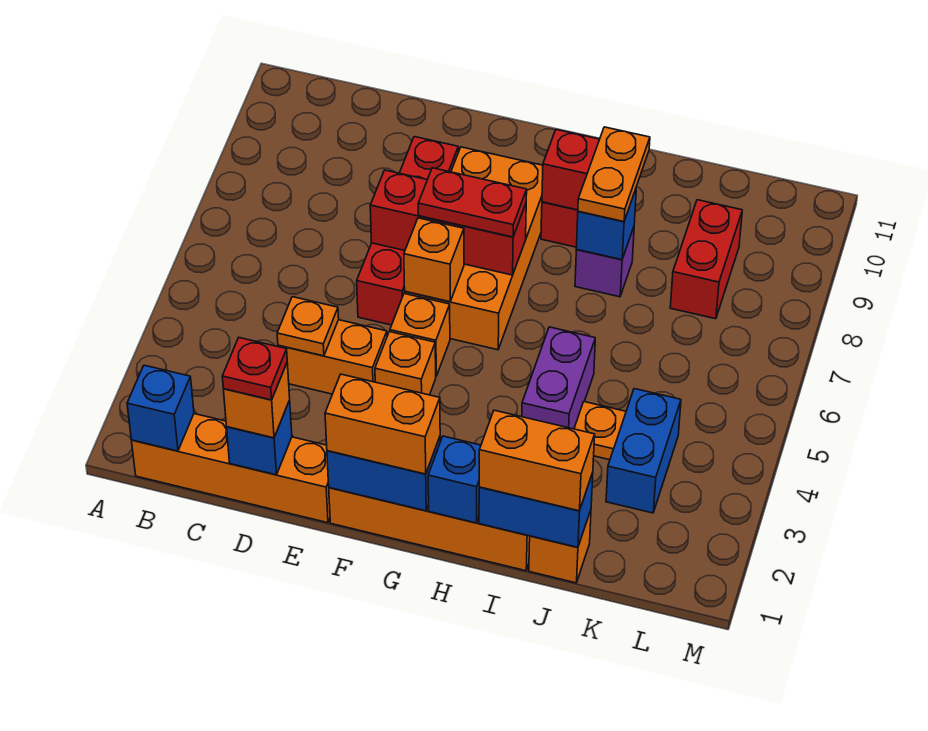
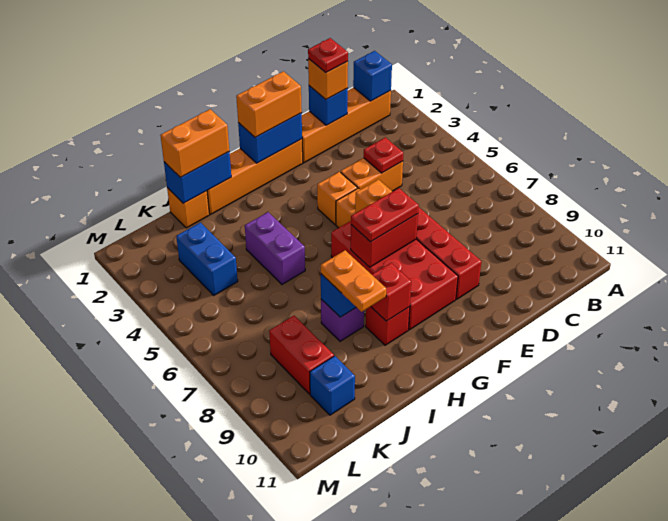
orange 1x1 plate [277,297,339,356] -> red 1x1 plate [364,137,403,173]
red 1x3 brick [370,170,526,275] -> red 1x2 brick [351,214,418,267]
orange 2x4 brick [405,147,543,350] -> red 2x4 brick [331,221,458,330]
blue 1x1 brick [428,436,481,523] -> blue 1x1 brick moved to [310,356,355,415]
orange 1x1 plate [574,402,626,460] -> none

